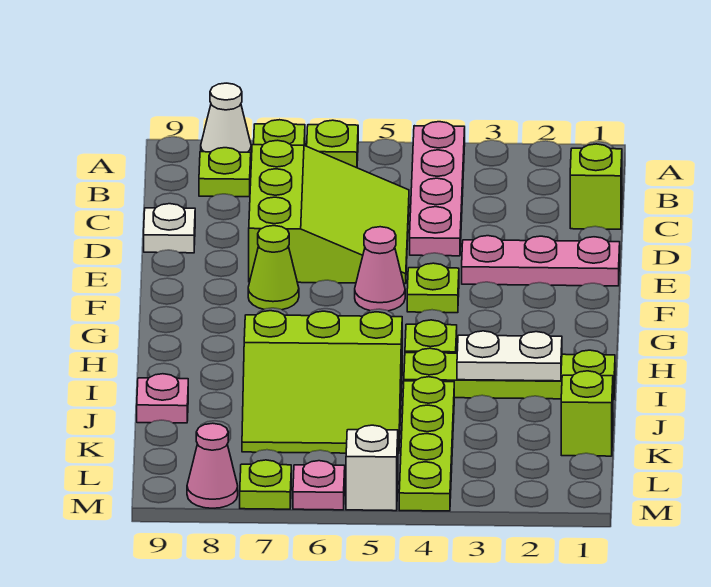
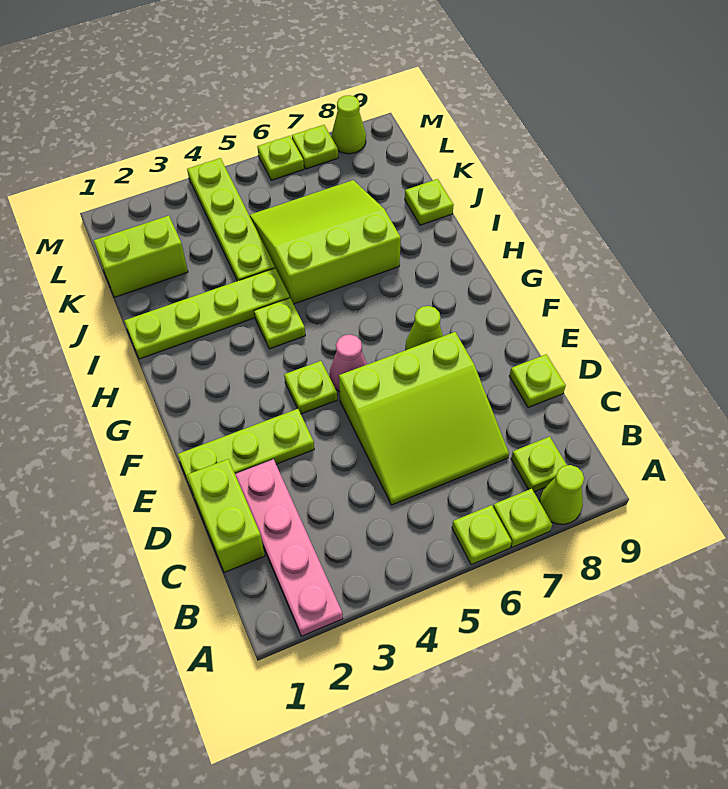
pink 1x4 plate [410,122,465,256] -> pink 1x4 plate moved to [235,459,343,636]
white 1x1 cone [201,83,251,153] -> lime 1x1 cone [539,465,584,524]
lime 1x1 brick [570,144,622,229] -> lime 1x2 brick [187,459,265,573]
lime 3x3 slope [249,140,409,284] -> lime 3x3 slope turned to [339,332,509,505]
white 1x1 plate [144,204,195,253] -> lime 1x1 plate [509,354,566,408]
pink 1x3 plate [462,236,620,286] -> lime 1x3 plate [178,409,314,491]
white 1x2 plate [457,331,562,381] -> none
pink 1x1 plate [137,374,188,423] -> lime 1x1 plate [405,179,454,225]
lime 1x1 brick [561,371,613,456] -> lime 1x2 brick [94,216,188,297]
white 1x1 brick [346,425,398,511] -> none
pink 1x1 plate [293,461,345,510] -> lime 1x1 plate [257,136,304,180]
pink 1x1 cone [187,423,238,508] -> lime 1x1 cone [331,95,366,154]

